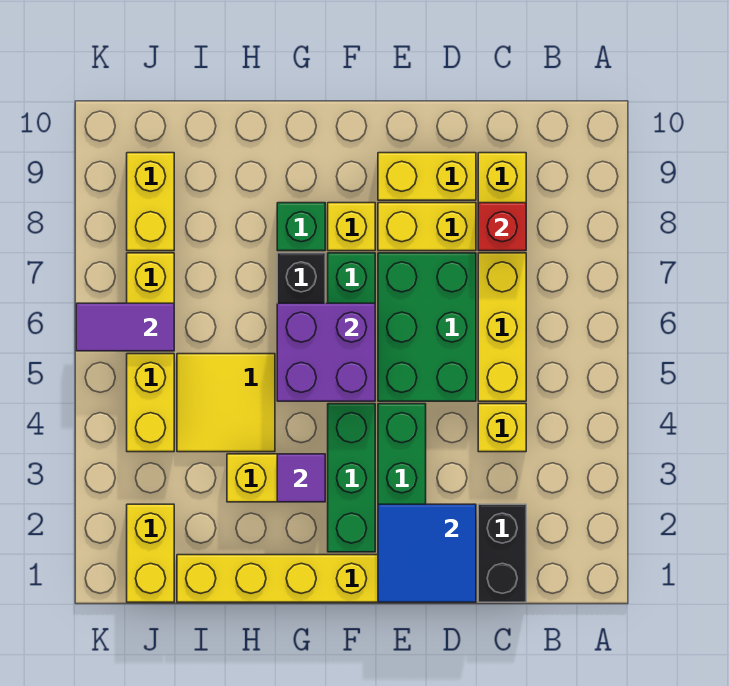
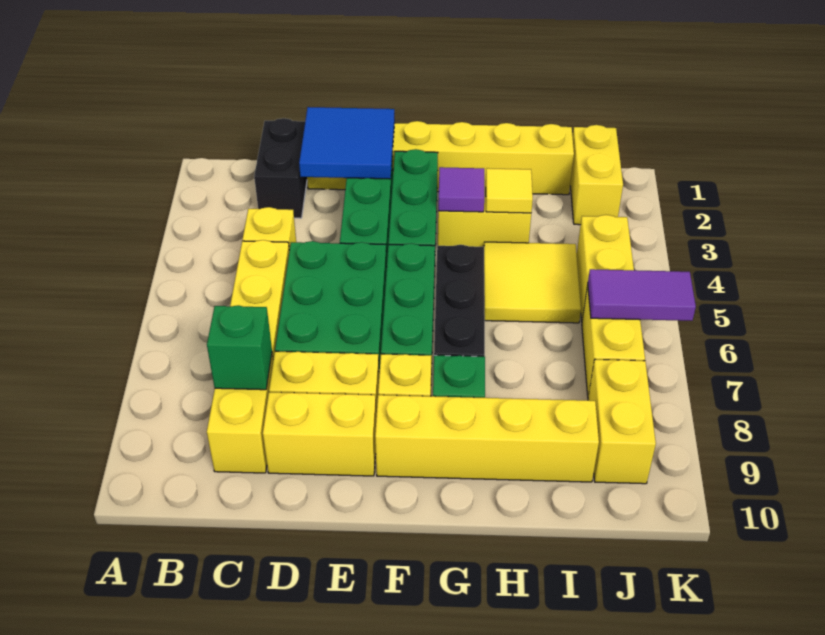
red 1x1 brick [478,203,526,251] -> green 1x1 brick [207,305,272,390]
purple 2x2 brick [277,303,375,401] -> none
none -> yellow 1x4 brick [375,395,599,482]
none -> yellow 1x1 tile [486,168,533,213]

